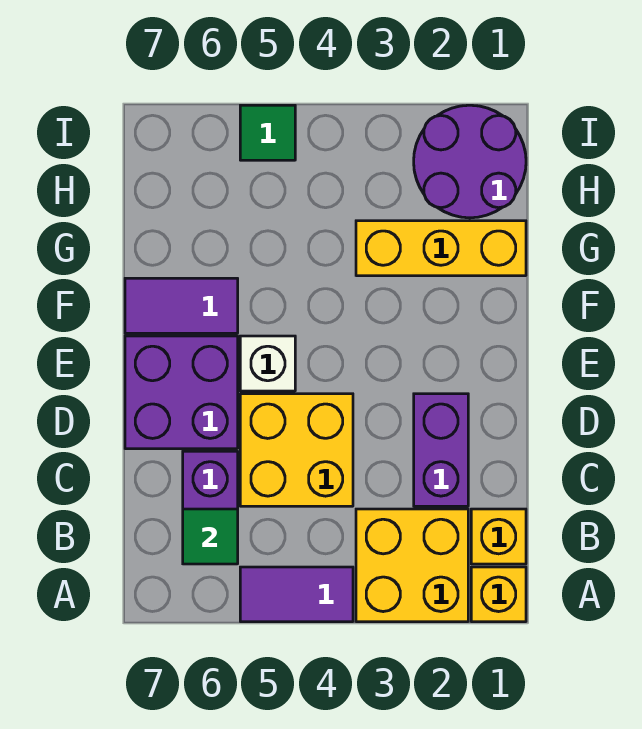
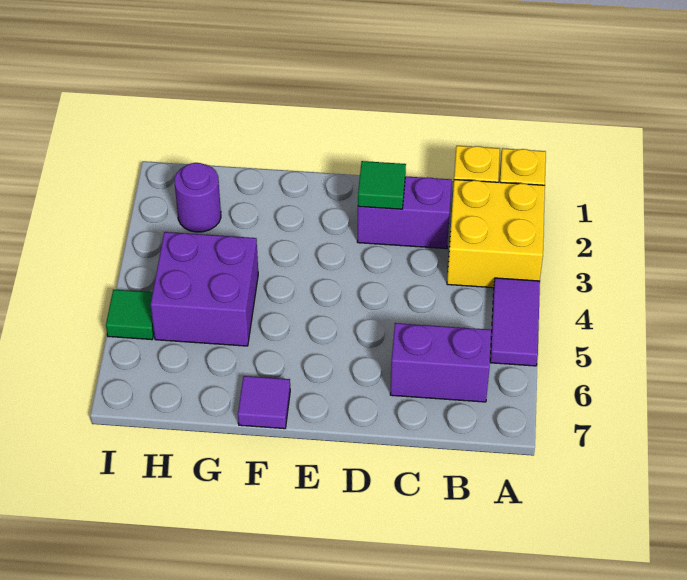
green 1x1 tile [183,509,238,564] -> green 1x1 tile moved to [358,161,406,209]
yellow 2x2 brick [240,394,353,506] -> none
purple 2x2 brick [125,336,238,449] -> purple 2x2 brick moved to [151,232,258,346]
white 1x1 brick [240,336,295,391] -> none
purple 1x2 tile [125,278,238,333] -> purple 1x1 tile [238,376,290,429]
yellow 1x3 brick [356,221,526,276] -> none
purple 2x2 round brick [414,105,526,218] -> purple 1x1 round brick [174,163,221,232]

